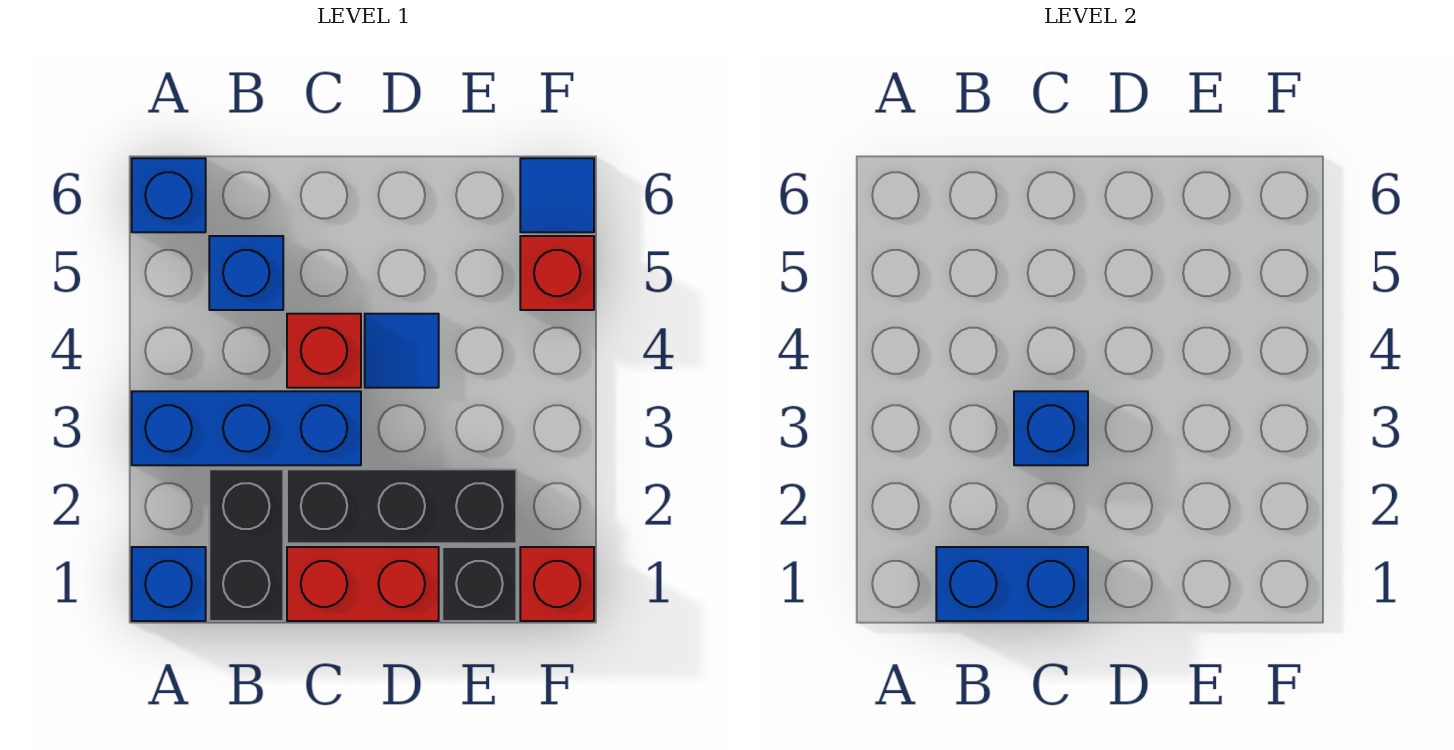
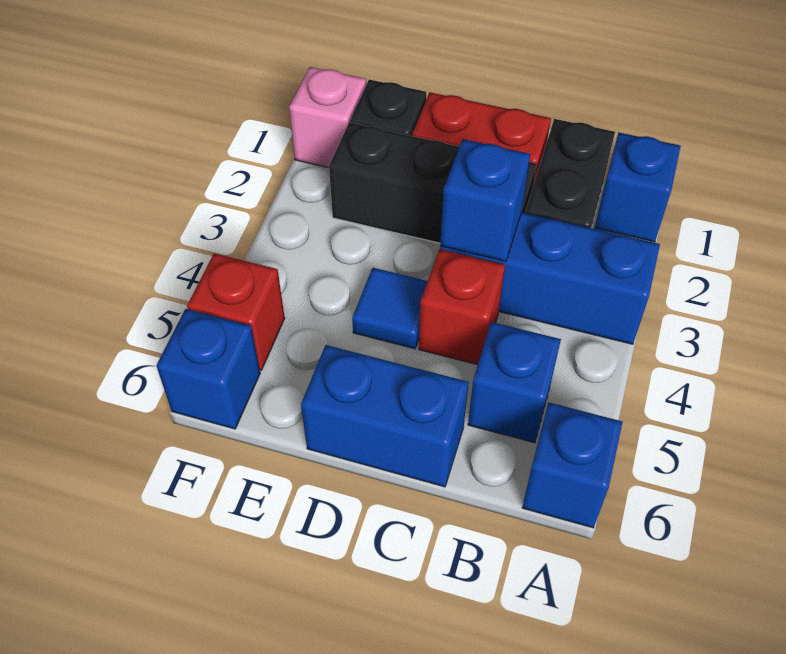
blue 1x2 brick [936,547,1088,621] -> blue 1x2 brick moved to [301,345,469,487]
red 1x1 brick [520,547,594,621] -> pink 1x1 brick [289,67,366,168]
blue 1x1 tile [520,158,594,232] -> blue 1x1 brick [156,309,260,429]

